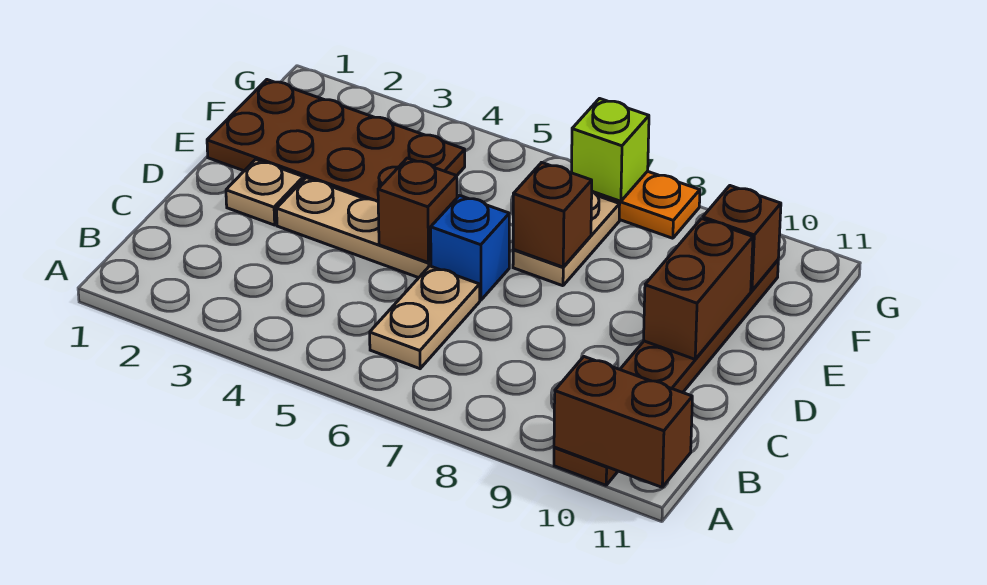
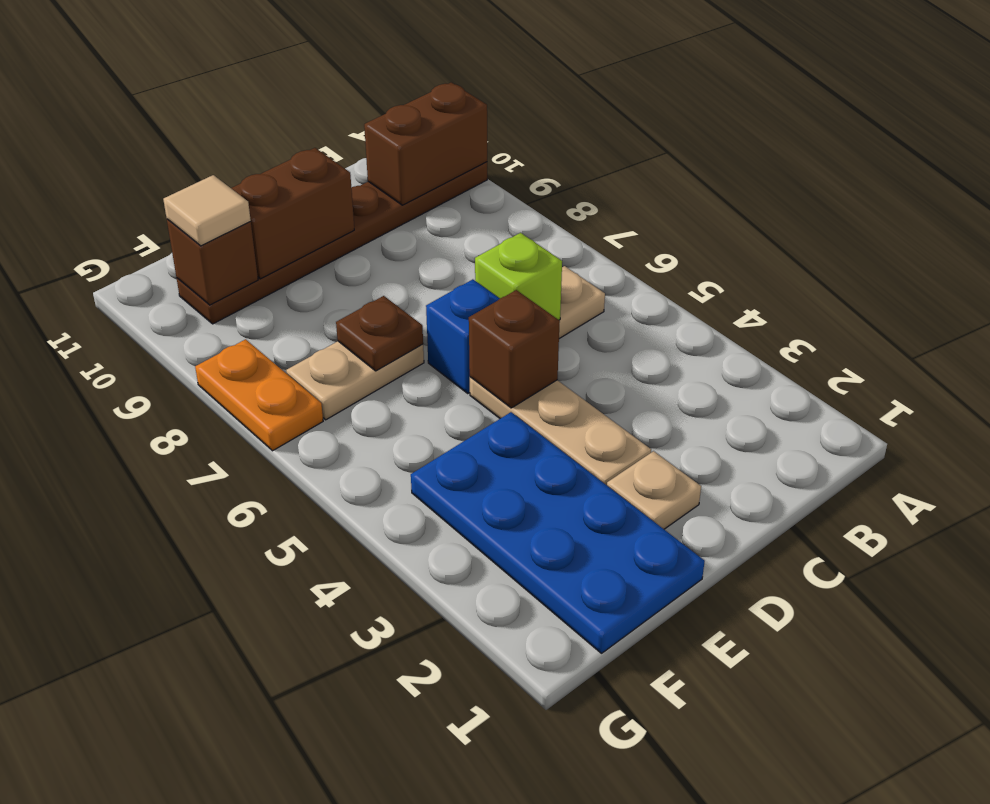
brown 1x2 brick [554,357,692,487] -> brown 1x2 brick turned to [364,82,487,205]
brown 2x4 plate [207,80,465,201] -> blue 2x4 plate [411,412,705,653]
brown 1x1 brick [513,163,592,267] -> brown 1x1 plate [336,296,423,371]
none -> tan 1x1 tile [163,175,251,246]
lime 1x1 brick [572,99,649,201] -> lime 1x1 brick moved to [475,233,562,320]

